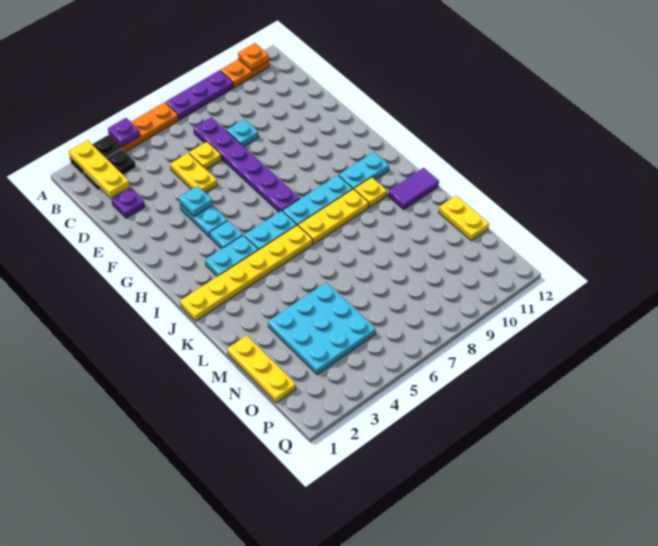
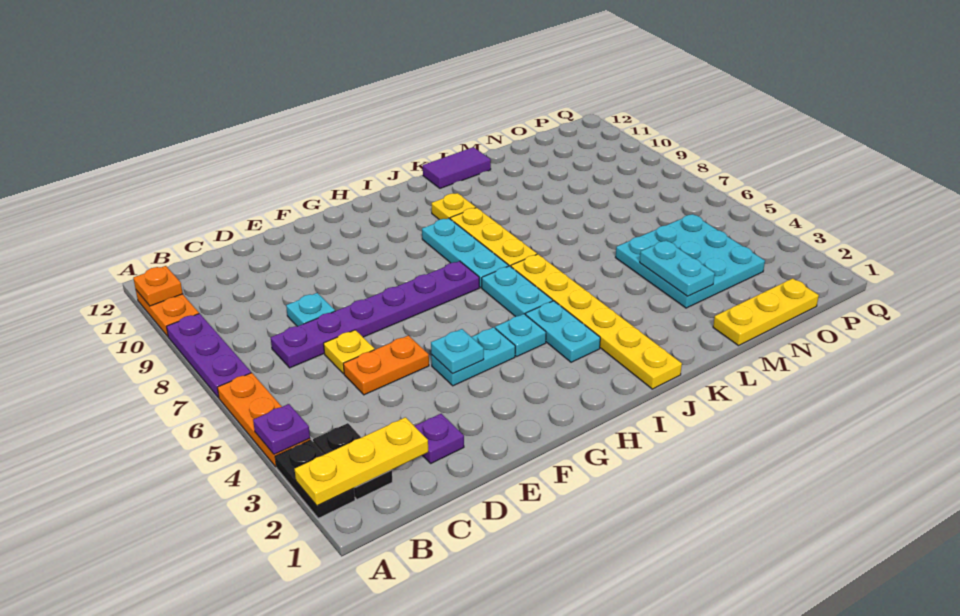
yellow 1x2 plate [170,153,217,193] -> orange 1x2 plate [343,335,429,395]
cyan 1x2 plate [339,152,389,189] -> cyan 1x2 plate moved to [640,240,715,296]
purple 1x2 tile [388,168,439,210] -> purple 1x2 tile turned to [423,147,491,188]
yellow 1x2 plate [439,195,489,241] -> none

